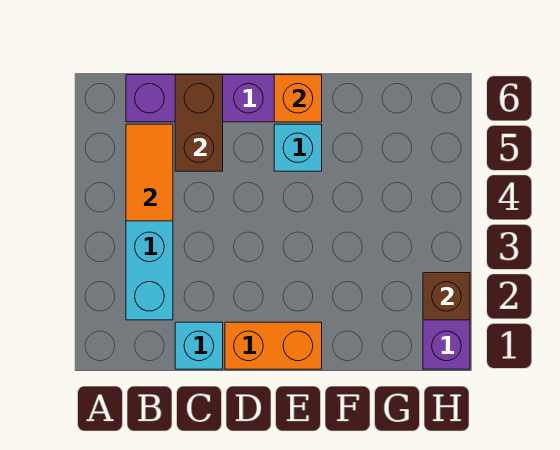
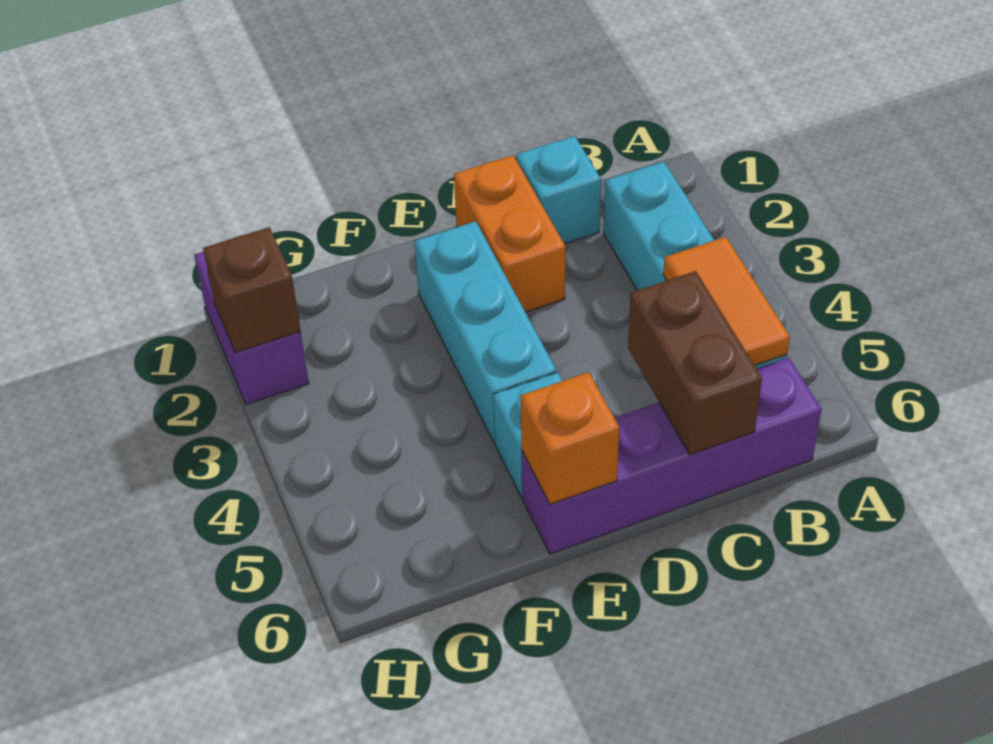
orange 1x2 brick [225,322,322,369] -> orange 1x2 brick turned to [454,155,566,312]
none -> cyan 1x3 brick [415,221,557,442]

